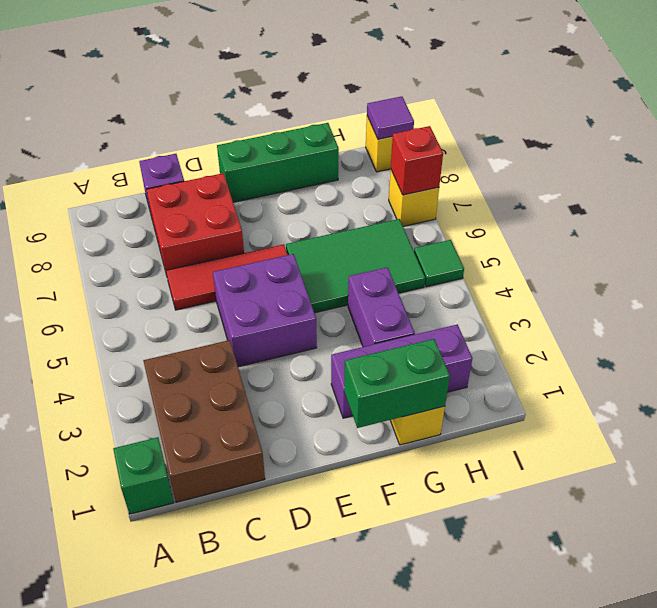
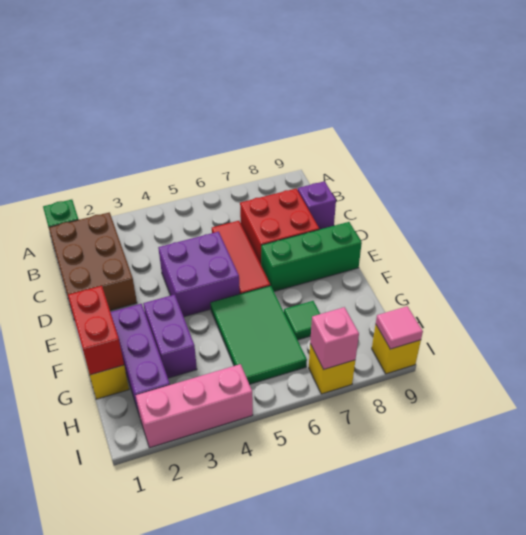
brown 2x3 brick [143,340,265,502] -> brown 2x3 brick turned to [49,212,137,318]
green 1x3 brick [217,123,339,202] -> green 1x3 brick turned to [261,222,362,291]
green 1x2 brick [344,339,450,428] -> red 1x2 brick [68,286,124,375]
purple 1x2 brick [348,267,415,347] -> purple 1x2 brick turned to [143,295,197,378]
none -> pink 1x3 brick [136,364,253,448]
green 1x1 tile [414,240,464,287] -> green 1x1 tile moved to [284,301,320,340]
red 1x1 brick [391,126,443,195] -> pink 1x1 brick [310,307,359,370]
purple 1x1 tile [367,96,414,139] -> pink 1x1 tile [376,306,423,349]

